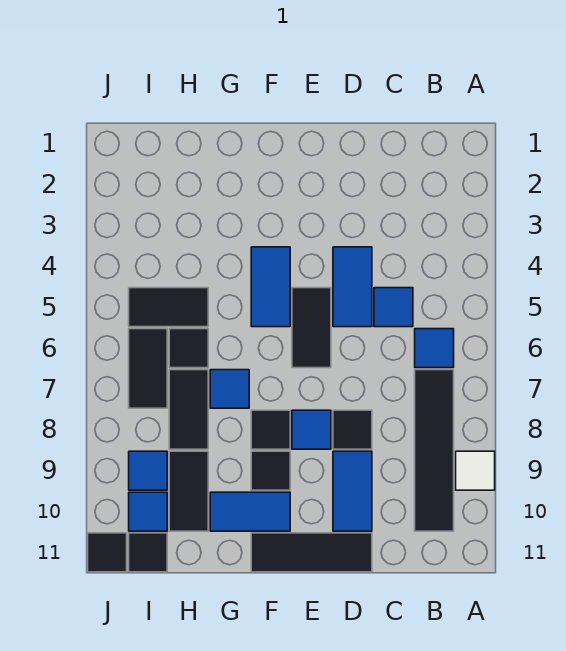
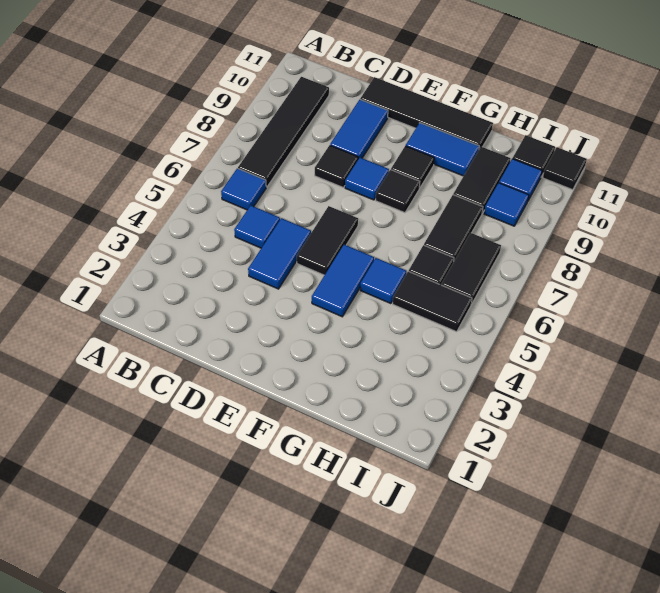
white 1x1 tile [456,451,495,490] -> none
black 1x3 tile [251,533,372,572] -> black 1x4 tile [360,77,493,149]
blue 1x1 tile [210,370,249,408] -> blue 1x1 tile moved to [360,258,406,304]

